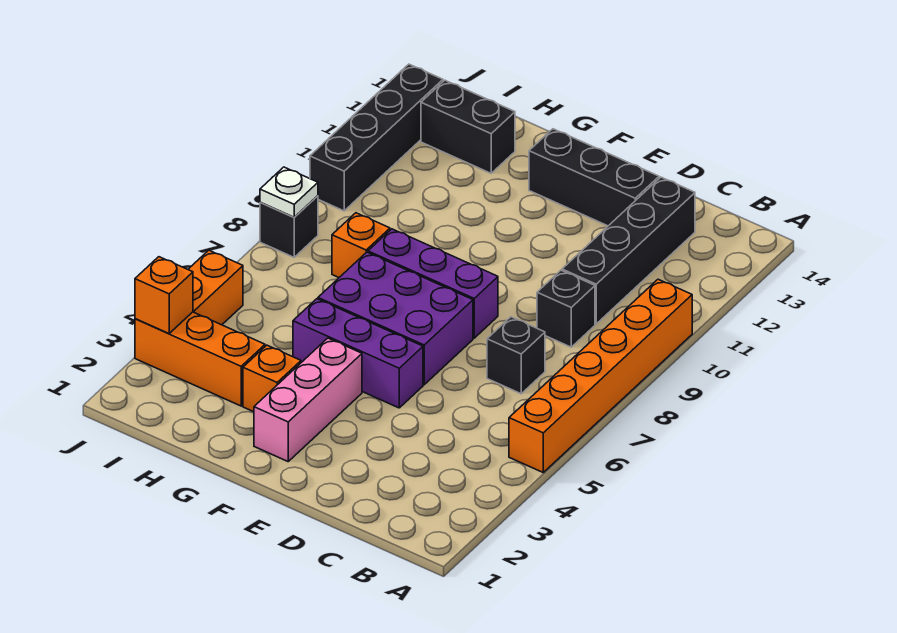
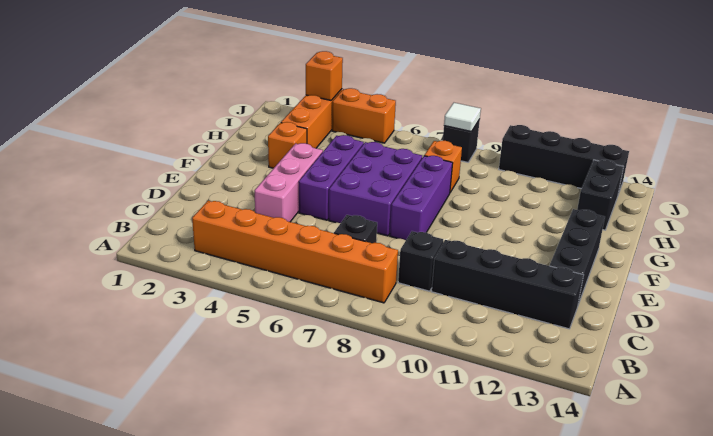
orange 1x6 brick [509,279,692,472] -> orange 1x6 brick moved to [192,201,398,303]
pink 1x3 brick [254,338,362,461] -> pink 1x3 brick turned to [254,143,323,222]
white 1x1 plate [260,167,318,217] -> white 1x1 tile [444,103,481,132]

